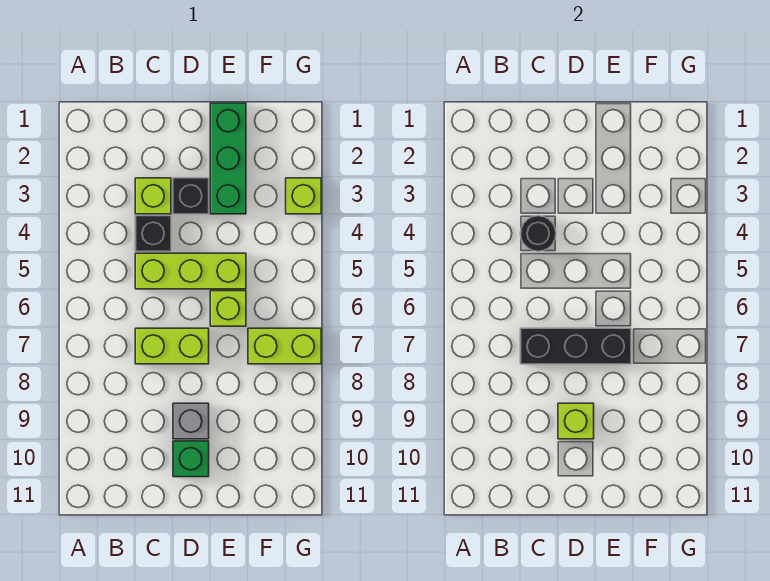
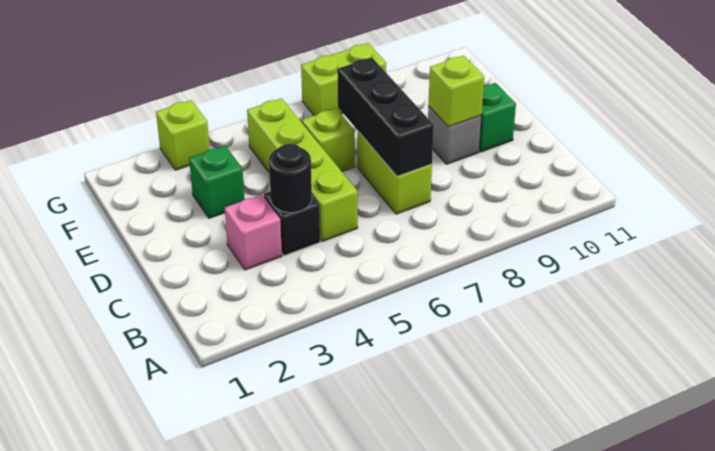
lime 1x1 brick [135,178,171,214] -> pink 1x1 brick [225,194,282,270]
lime 1x3 brick [135,253,246,289] -> lime 1x4 brick [247,98,358,241]
black 1x1 brick [173,178,209,214] -> none
green 1x3 brick [210,103,246,214] -> green 1x1 brick [189,146,245,218]
lime 1x2 brick [248,328,321,364] -> lime 1x2 brick turned to [301,43,386,116]

